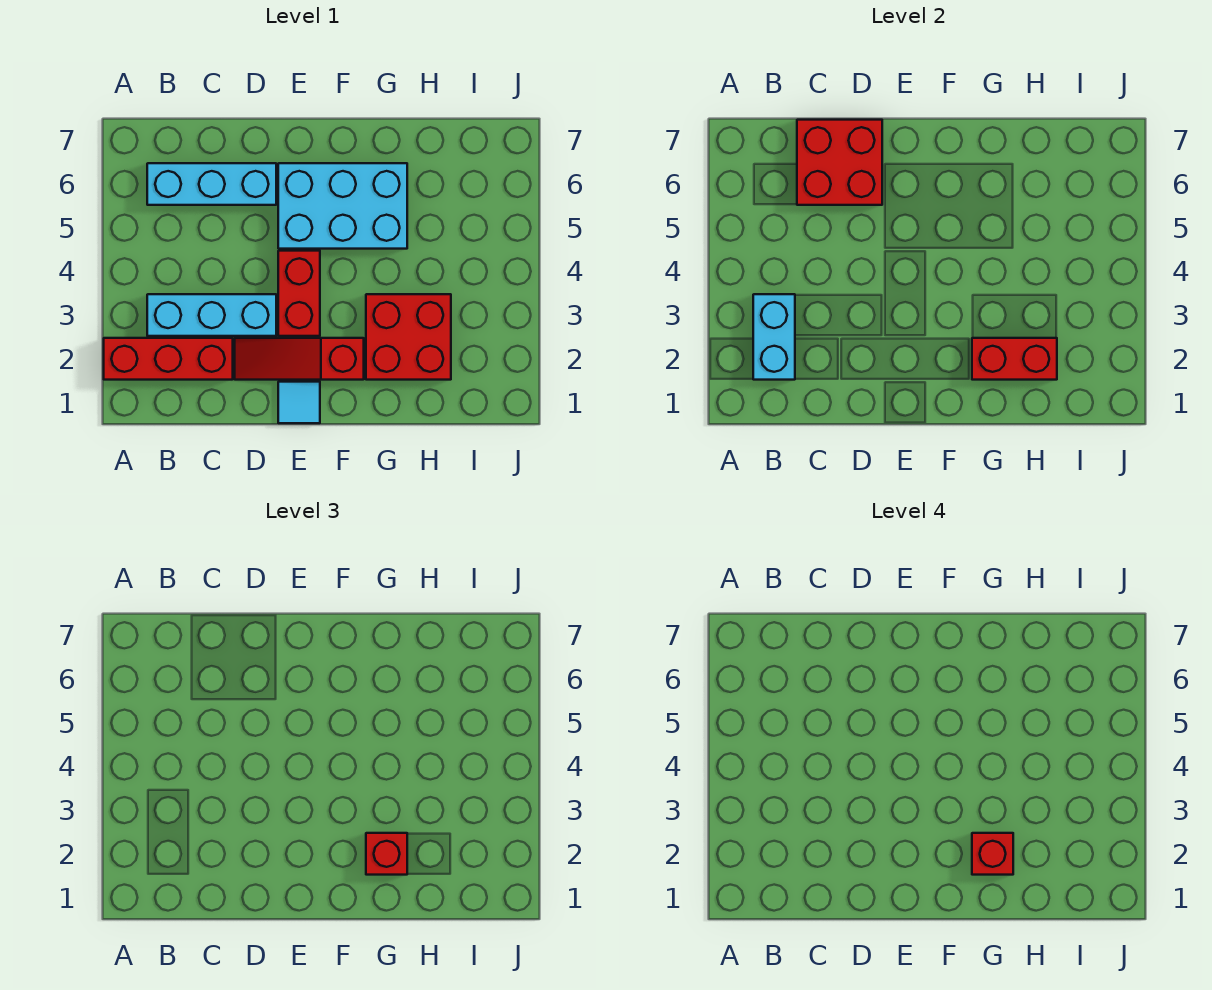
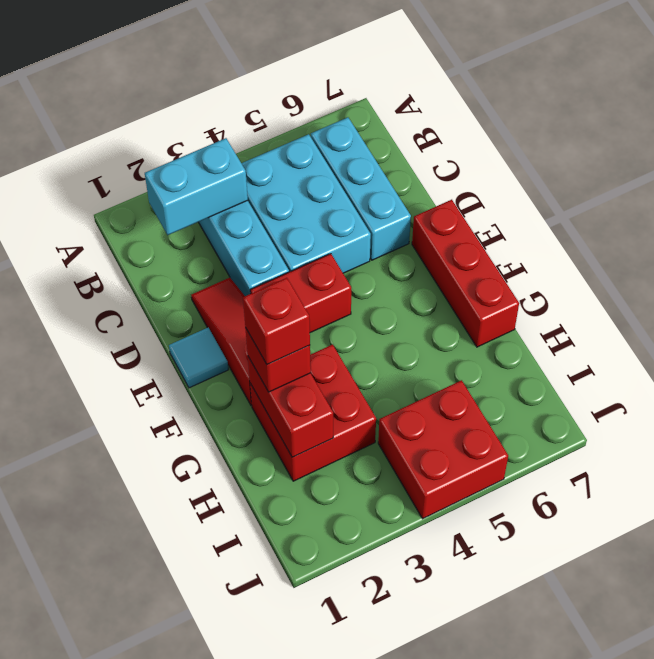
red 1x3 brick [104,338,233,380] -> red 1x3 brick moved to [412,200,519,347]
red 2x2 brick [797,120,882,205] -> red 2x2 brick moved to [378,380,508,519]
cyan 2x3 brick [278,163,407,249] -> cyan 2x3 brick moved to [241,134,371,273]

